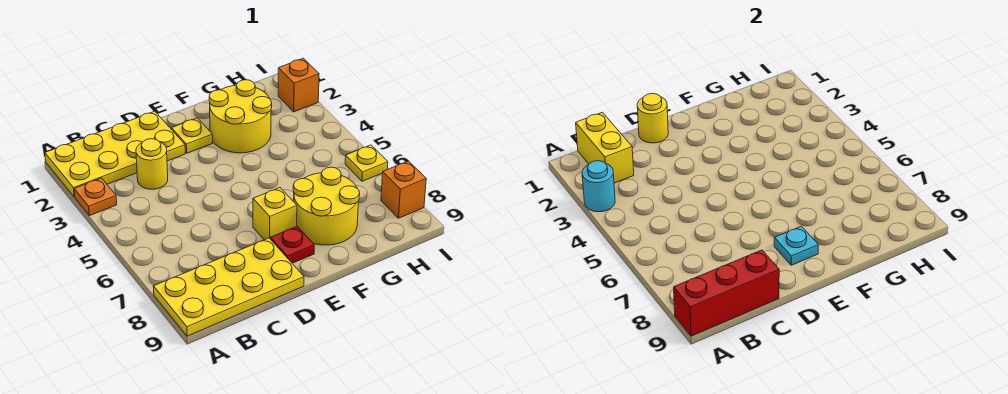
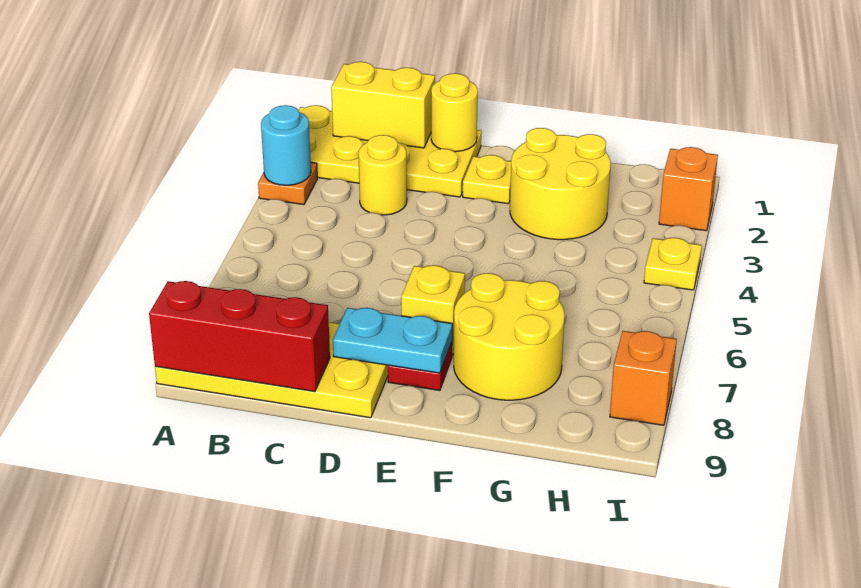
yellow 1x2 brick [576,112,634,183] -> yellow 1x2 brick turned to [331,62,435,148]
cyan 1x1 plate [774,226,818,265] -> cyan 1x2 plate [333,308,452,373]
yellow 1x1 plate [345,145,388,181] -> yellow 1x1 plate moved to [644,238,702,290]

